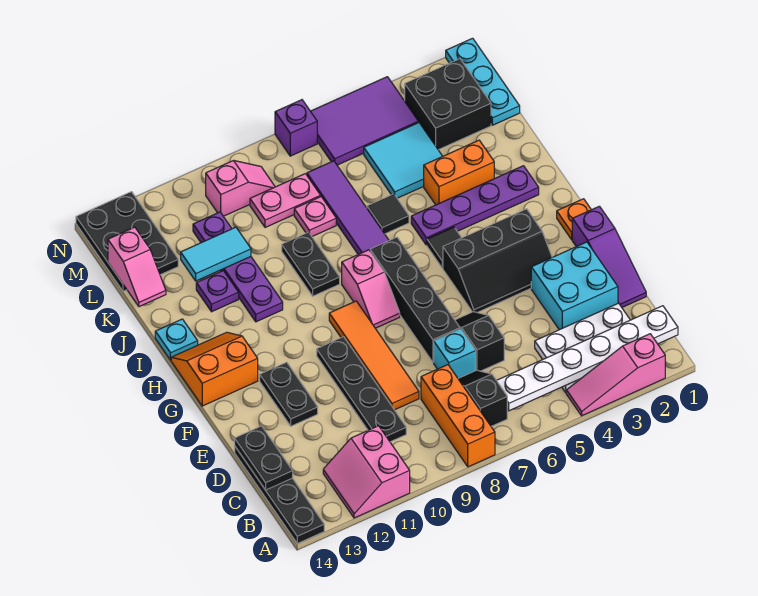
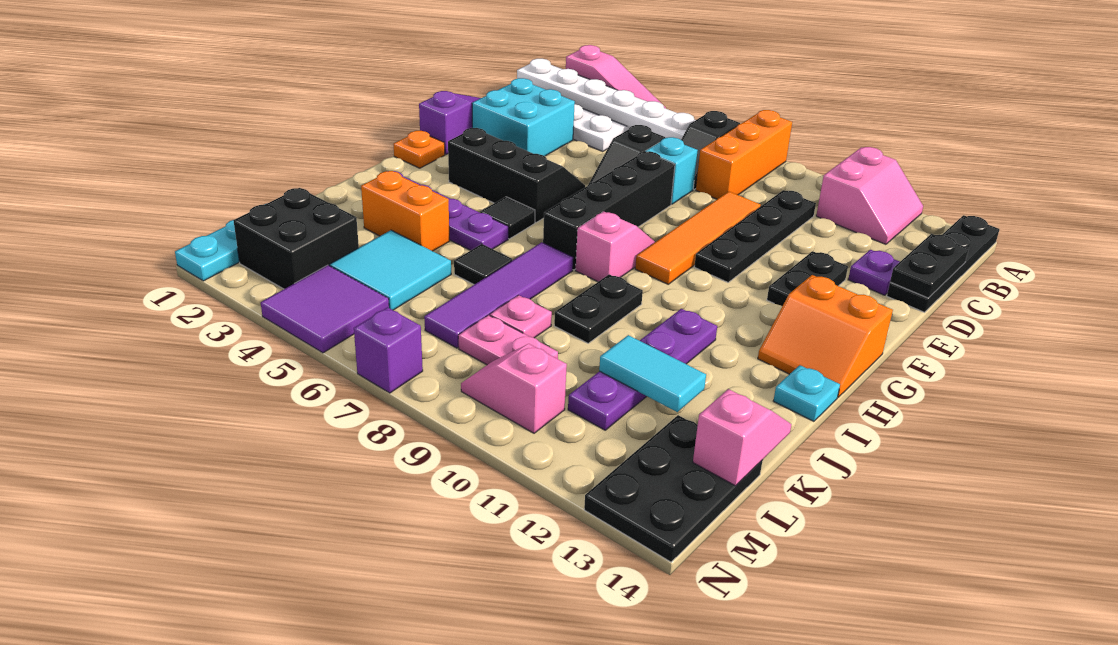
purple 1x1 plate [196,271,239,312] -> purple 1x1 plate moved to [848,250,900,295]
purple 2x3 tile [311,77,418,165] -> purple 2x2 tile [261,265,389,353]

